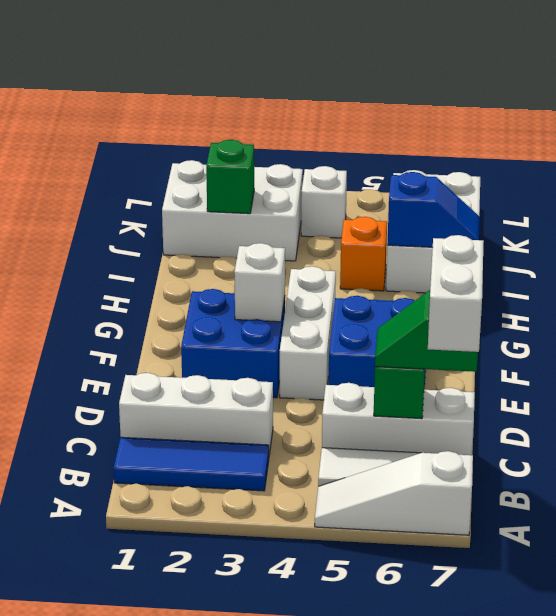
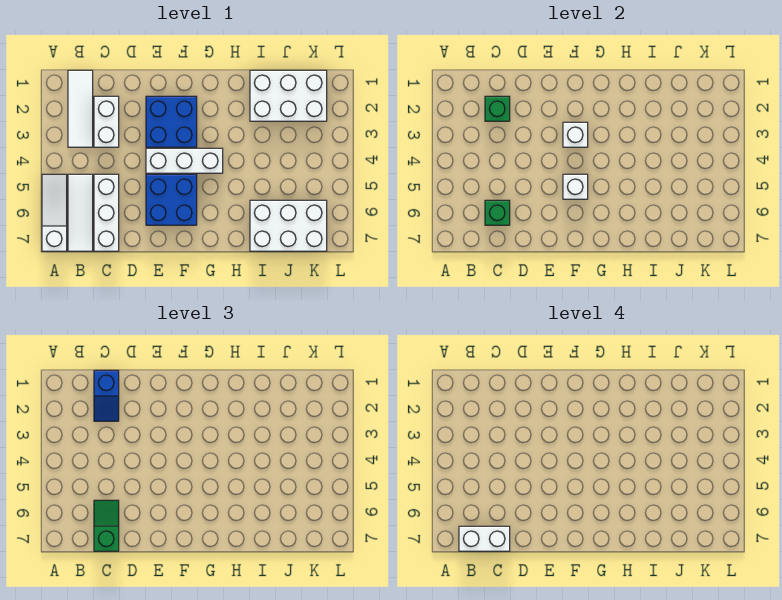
blue 1x3 tile [114,437,269,491] -> white 1x3 tile [68,70,93,147]
white 1x3 brick [119,373,273,455] -> white 1x2 brick [94,96,119,147]
orange 1x1 brick [340,217,387,291] -> none
blue 1x2 slope [387,172,480,247] -> blue 1x2 slope moved to [94,370,119,421]
white 2x3 brick [162,160,303,261] -> white 2x3 brick turned to [250,70,327,121]
green 1x1 brick [206,140,254,214] -> green 1x1 brick moved to [485,96,510,121]
white 1x1 brick [301,166,347,238] -> white 1x1 brick moved to [563,174,588,199]

